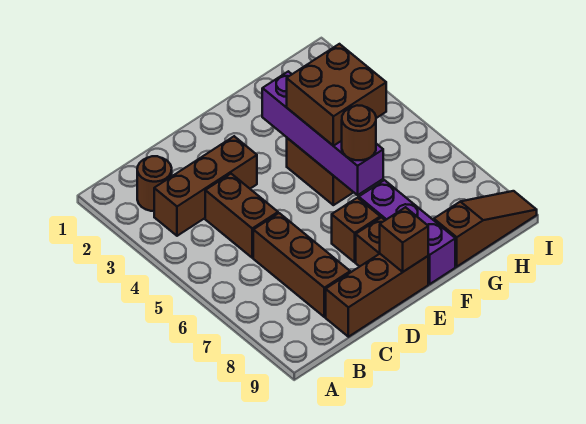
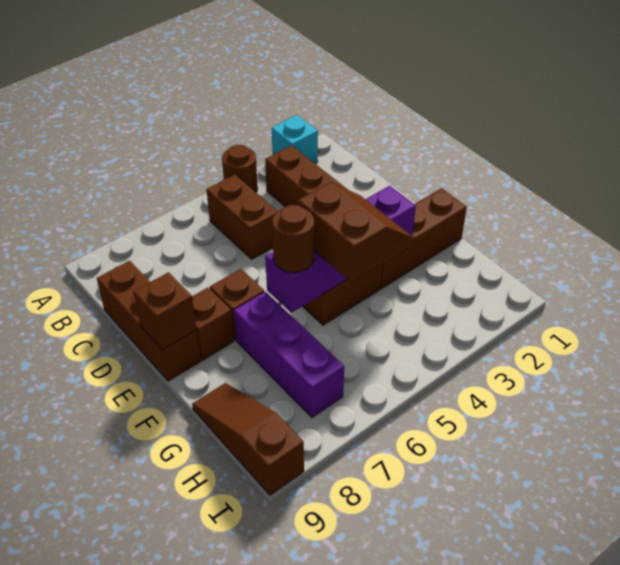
none -> cyan 1x1 brick [272,115,318,164]
brown 1x1 round brick [137,156,172,211] -> brown 1x1 round brick moved to [222,145,258,193]
brown 1x2 brick [205,174,278,258] -> brown 1x2 brick turned to [206,175,278,259]
brown 1x3 brick [253,213,350,317] -> brown 1x3 brick moved to [381,188,467,288]
brown 2x2 brick [287,44,386,146] -> brown 2x2 slope [298,182,415,283]
purple 1x3 brick [359,180,455,284] -> purple 1x3 brick turned to [234,292,344,418]
brown 1x3 slope [434,191,537,267] -> brown 1x3 slope turned to [192,383,304,495]

